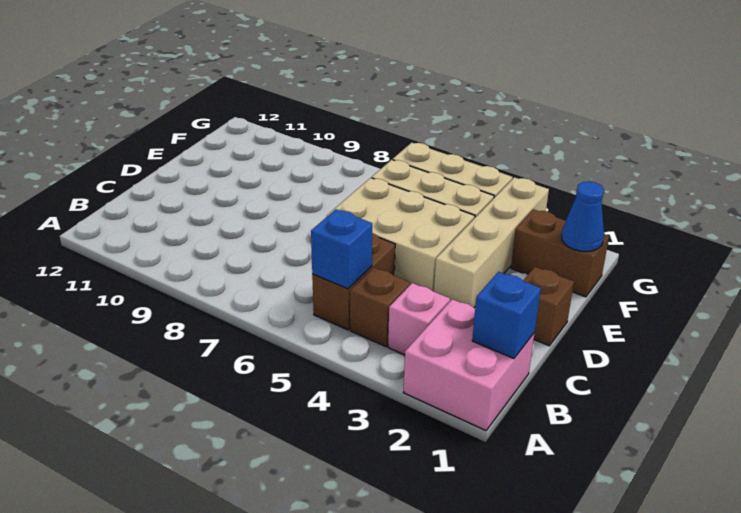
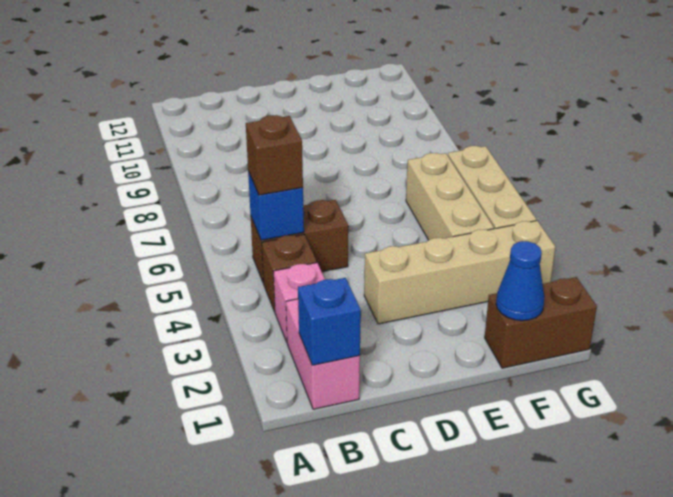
pink 2x2 brick [403,299,534,430] -> pink 1x2 brick [286,299,360,409]
brown 1x1 brick [523,267,574,346] -> brown 1x1 brick moved to [246,115,303,195]
tan 2x3 brick [326,178,475,292] -> none
brown 1x2 brick [511,209,609,297] -> brown 1x2 brick turned to [485,277,597,368]

